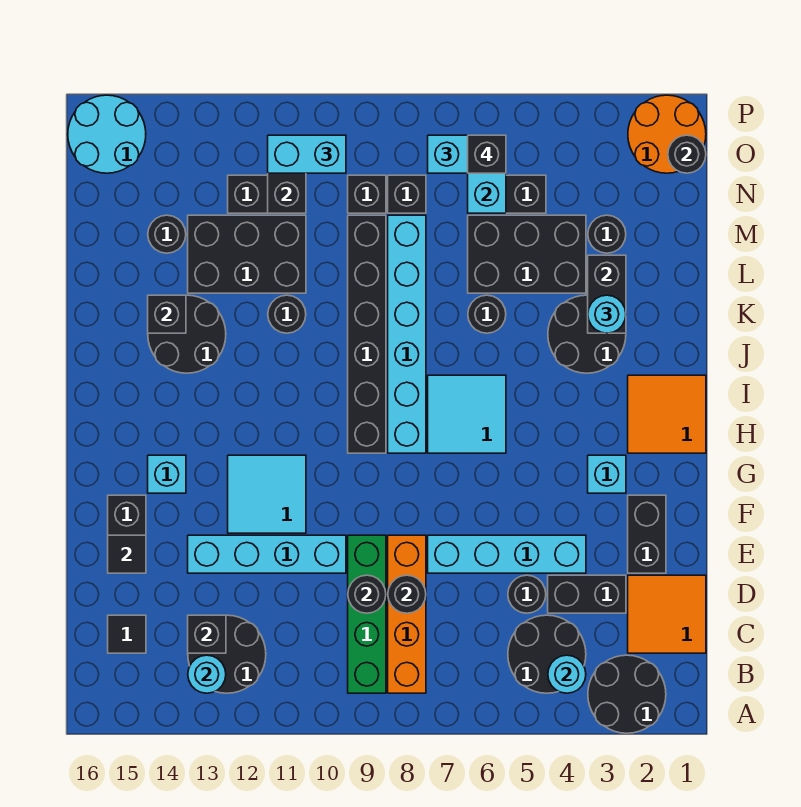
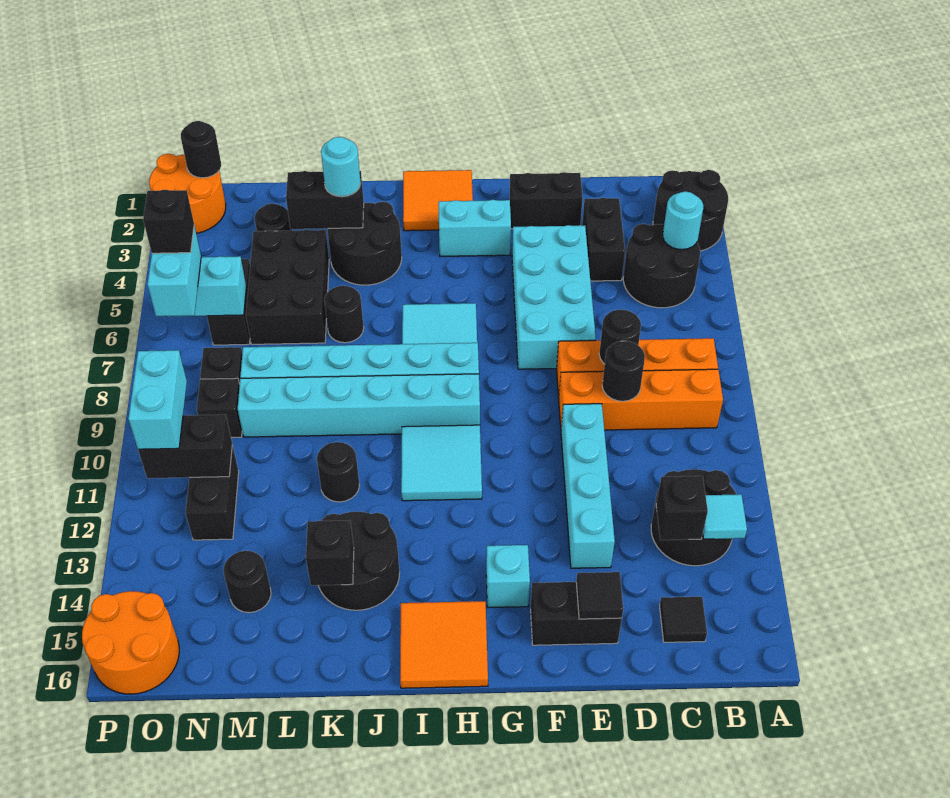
green 1x4 brick [348,535,386,693] -> orange 1x4 brick [559,369,723,430]
cyan 1x1 round brick [188,655,226,693] -> cyan 1x1 tile [703,494,747,539]
orange 2x2 tile [628,575,706,653] -> orange 2x2 tile moved to [400,601,488,688]
black 1x1 round brick [508,575,546,613] -> none
cyan 1x4 brick [428,535,586,573] -> cyan 2x4 brick [512,225,596,369]
cyan 2x2 tile [228,455,306,533] -> cyan 2x2 tile moved to [401,425,482,501]
cyan 1x1 brick [588,455,626,493] -> cyan 1x2 brick [439,200,511,256]
black 1x6 brick [348,215,386,453] -> cyan 1x6 brick [238,374,480,437]
black 2x3 brick [188,215,306,293] -> none
cyan 2x2 round brick [68,95,146,173] -> orange 2x2 round brick [82,591,179,694]

